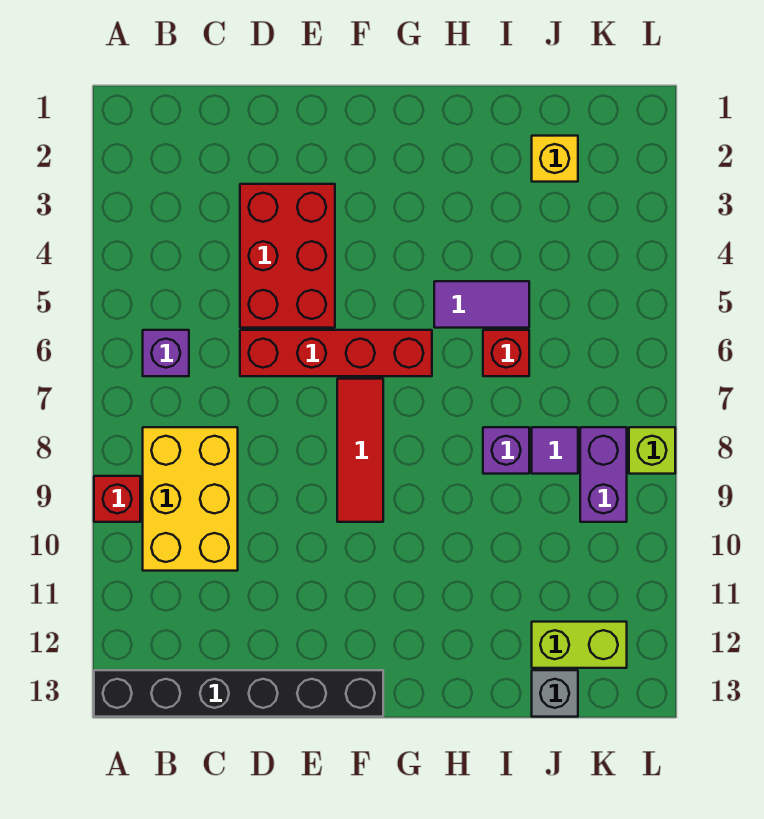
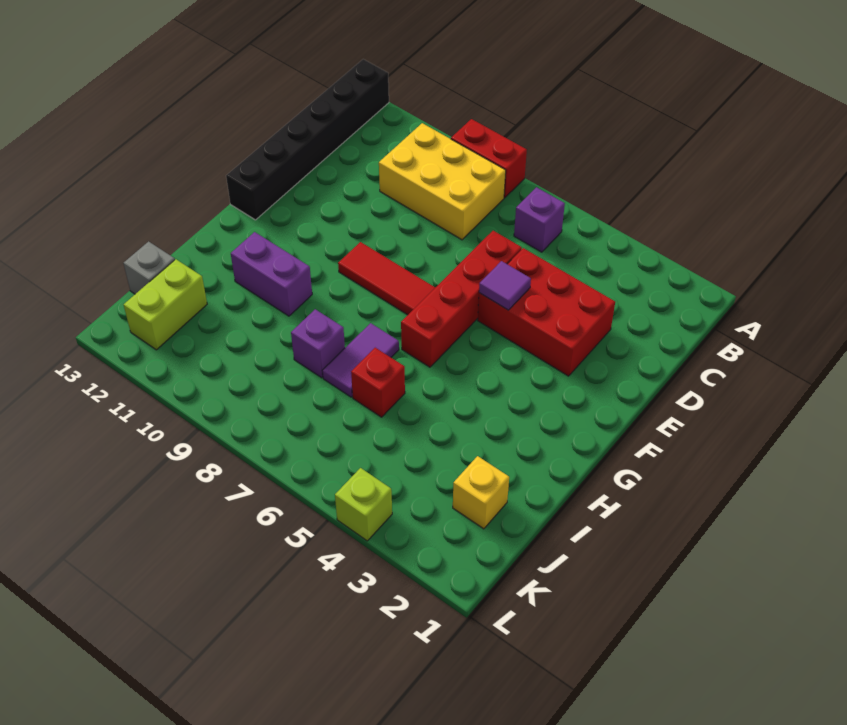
red 1x1 brick [94,476,140,522] -> red 1x2 brick [451,119,527,198]
purple 1x2 tile [434,281,529,328] -> purple 1x2 tile moved to [322,323,399,397]
purple 1x1 tile [532,427,578,474] -> purple 1x1 tile moved to [479,261,531,310]
purple 1x2 brick [580,427,627,522] -> purple 1x2 brick moved to [231,232,312,316]
lime 1x1 brick [629,427,675,474] -> lime 1x1 brick moved to [335,468,392,541]

